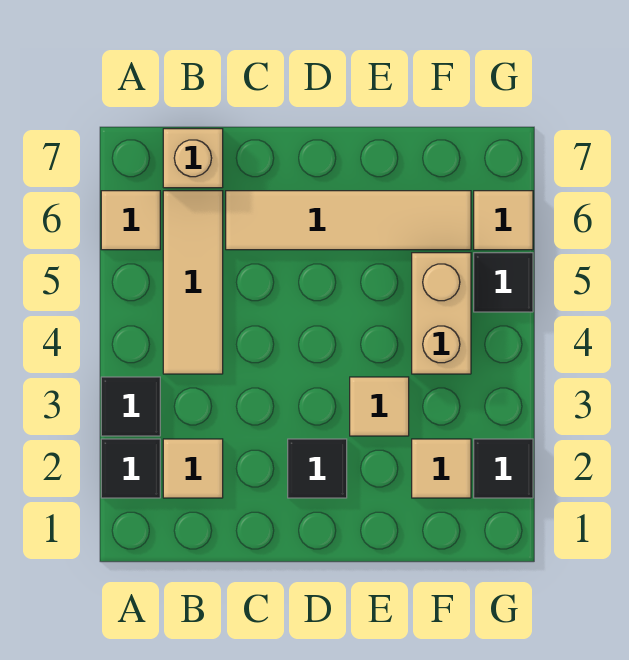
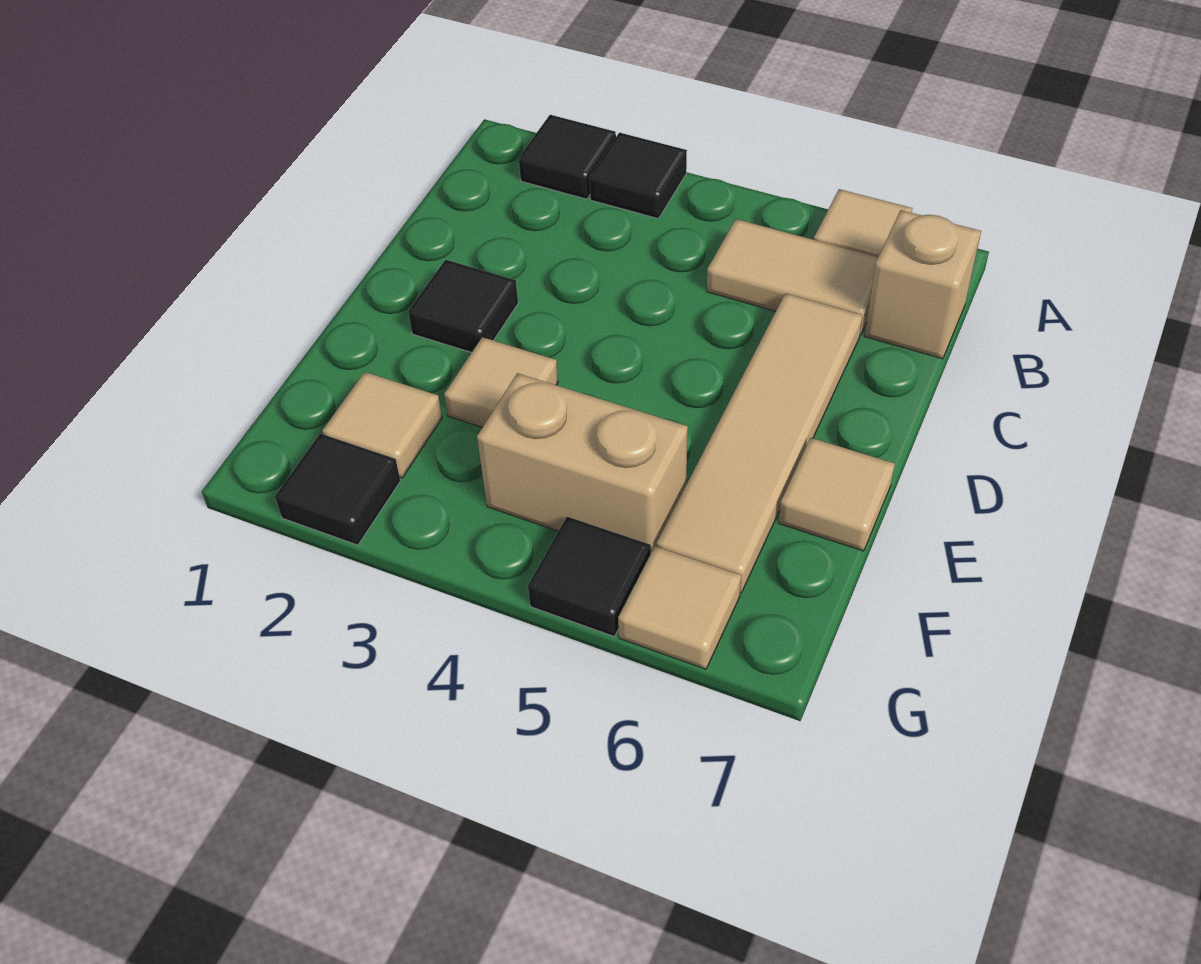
tan 1x1 tile [163,439,223,498] -> tan 1x1 tile moved to [779,438,895,551]
tan 1x3 tile [163,191,223,374] -> tan 1x2 tile [707,219,878,335]

